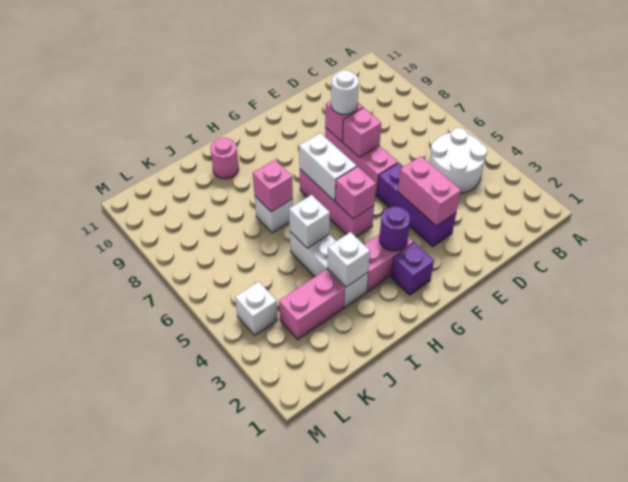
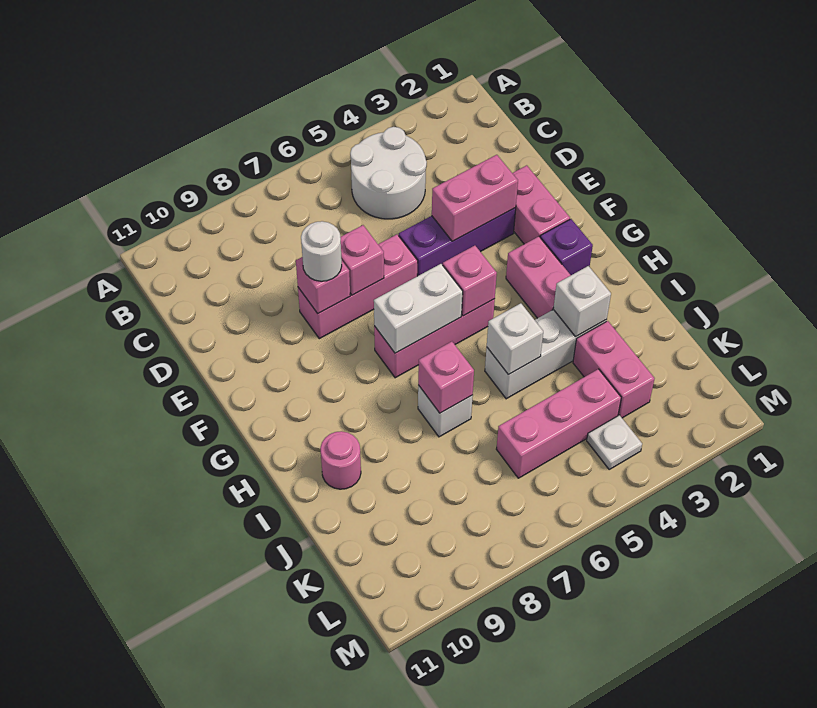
none -> pink 1x2 brick [513,165,570,244]
purple 1x1 round brick [379,206,410,251] -> none
none -> pink 1x3 brick [496,369,621,478]
white 1x1 brick [235,282,278,335] -> white 1x1 plate [587,415,642,469]

